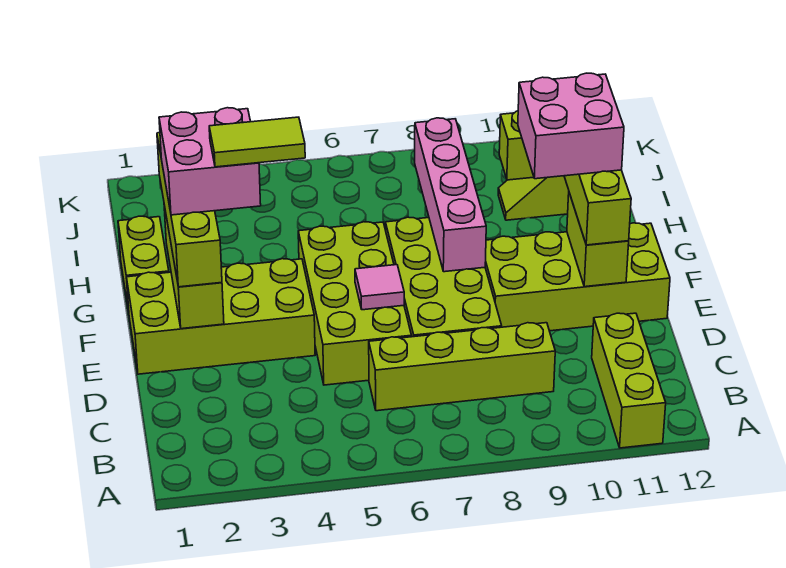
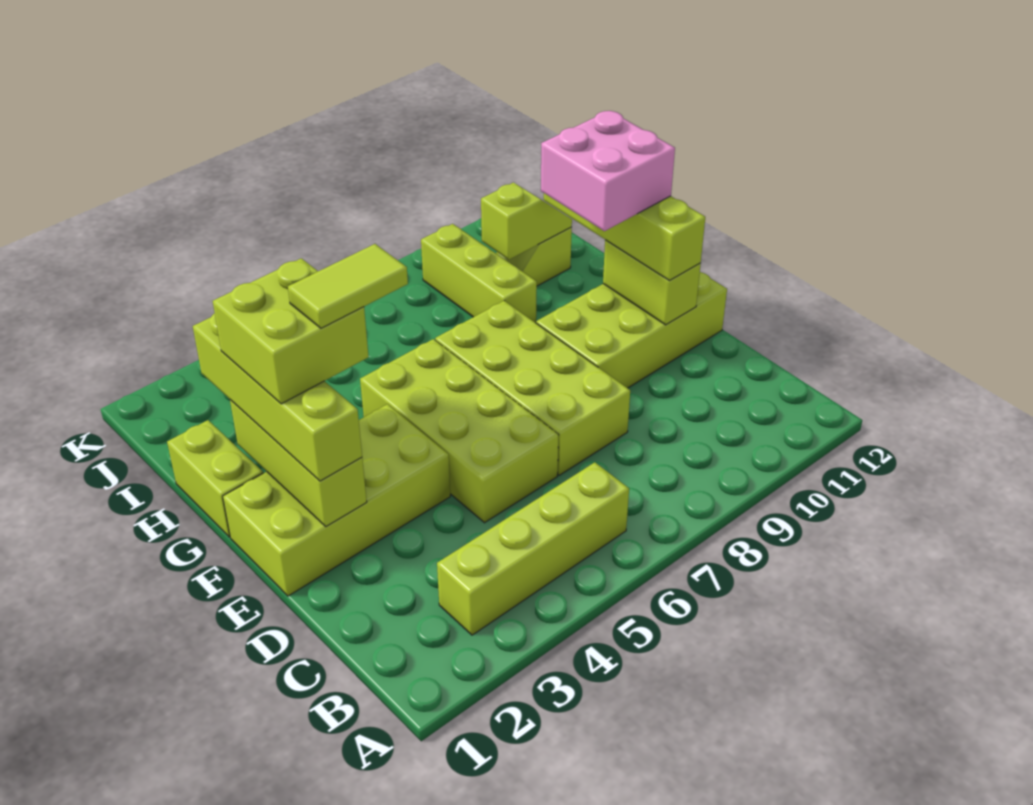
lime 1x3 brick [592,313,666,448] -> lime 1x3 brick moved to [421,224,537,323]
lime 1x4 brick [369,323,555,411] -> lime 1x4 brick moved to [437,462,629,635]
pink 1x1 tile [355,265,404,310] -> none
pink 2x2 brick [159,108,261,215] -> lime 2x2 brick [213,258,369,404]
pink 1x4 brick [415,118,486,272] -> none

